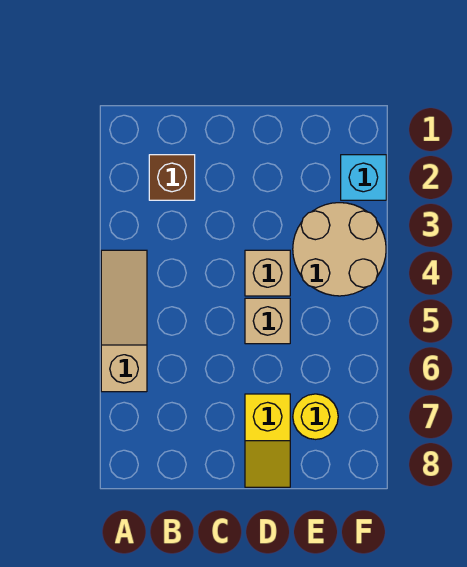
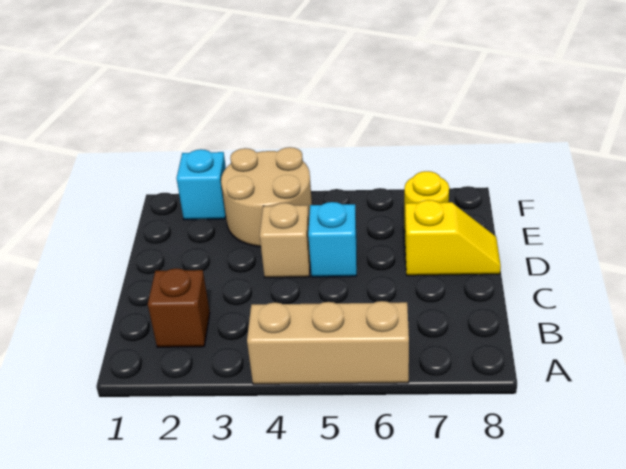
tan 1x3 slope [101,250,147,392] -> tan 1x3 brick [247,301,409,384]
tan 1x1 brick [245,298,290,344] -> cyan 1x1 brick [308,202,357,277]

